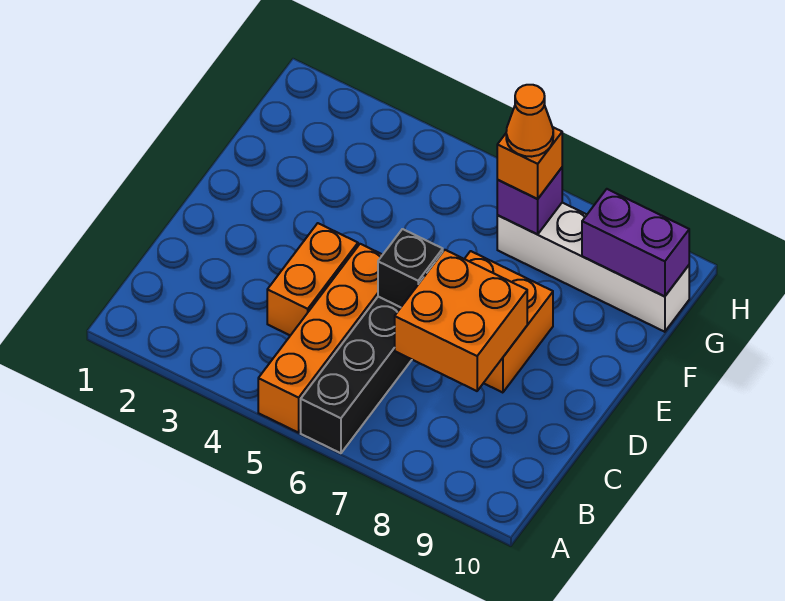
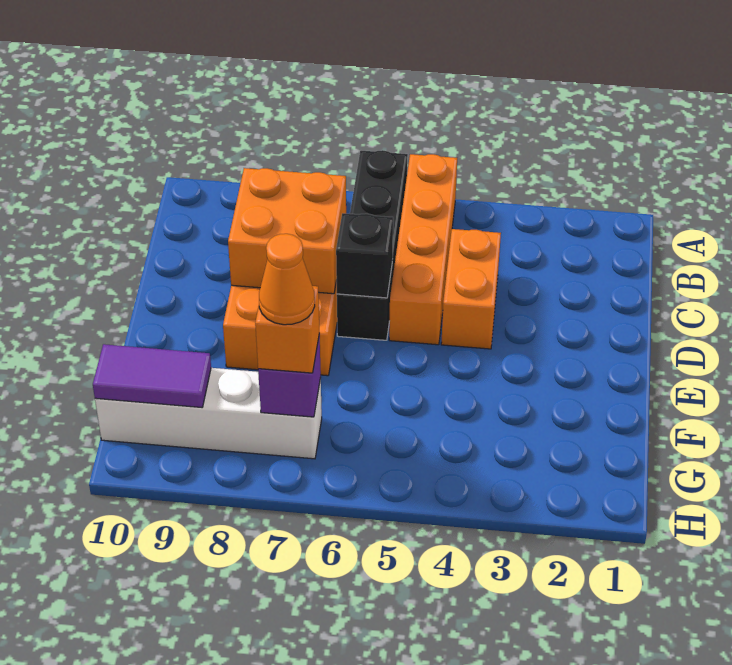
purple 1x2 brick [582,189,689,297] -> purple 1x2 tile [93,344,211,407]

